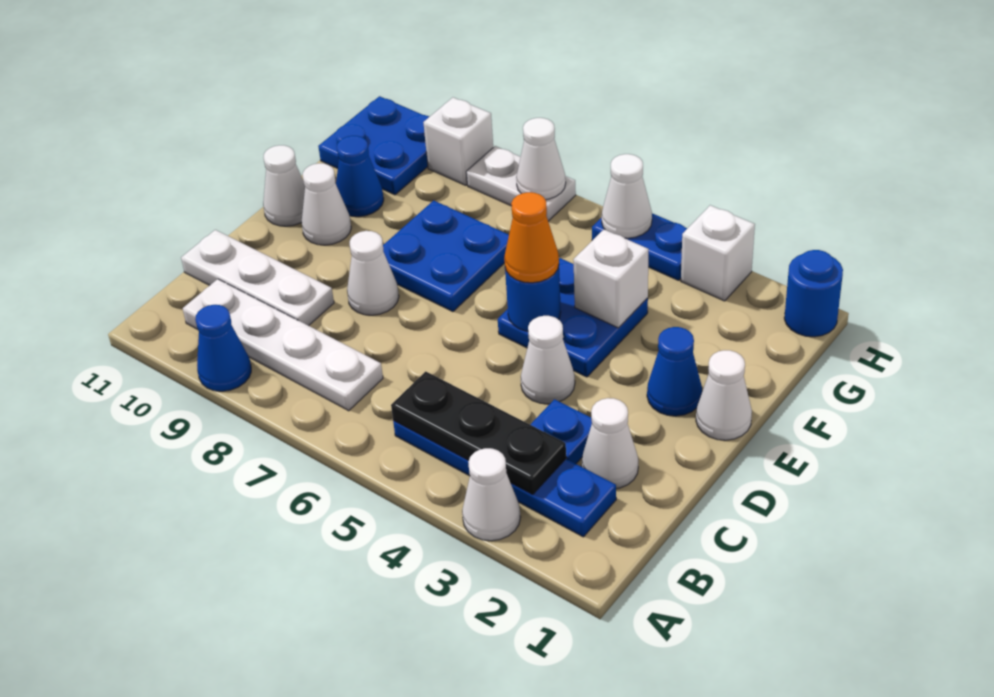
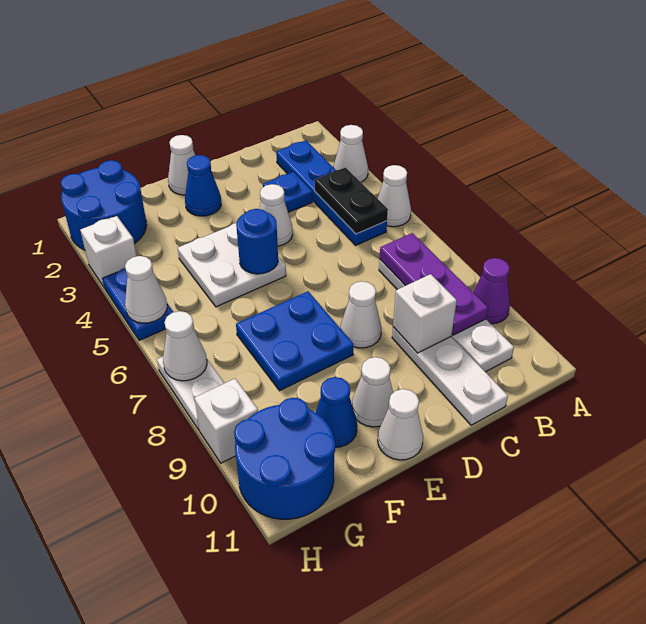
blue 1x1 cone [195,305,251,391] -> purple 1x1 cone [473,258,510,324]
black 1x3 plate [391,371,566,494] -> black 1x2 plate [315,167,388,234]
none -> purple 1x3 plate [380,233,488,335]
white 1x1 cone [582,398,638,489] -> white 1x1 cone moved to [378,165,411,227]
blue 2x2 plate [498,258,648,377] -> white 2x2 plate [178,223,286,307]
orange 1x1 cone [504,192,559,283] -> none
white 1x1 brick [573,229,649,328] -> white 1x1 brick moved to [393,274,457,353]
blue 2x2 plate [318,96,429,195] -> blue 2x2 round brick [234,398,335,519]
blue 1x1 round brick [784,250,843,337] -> blue 2x2 round brick [61,160,146,250]

